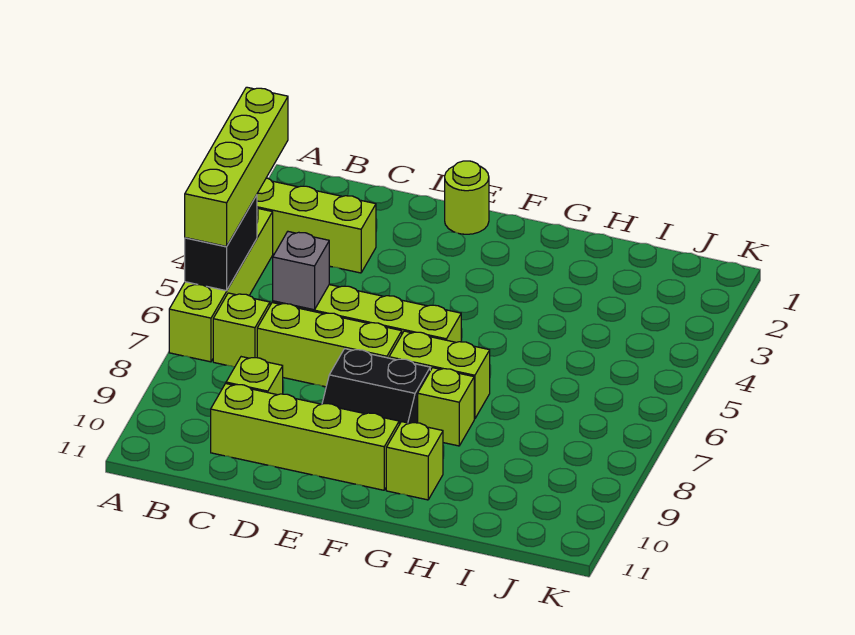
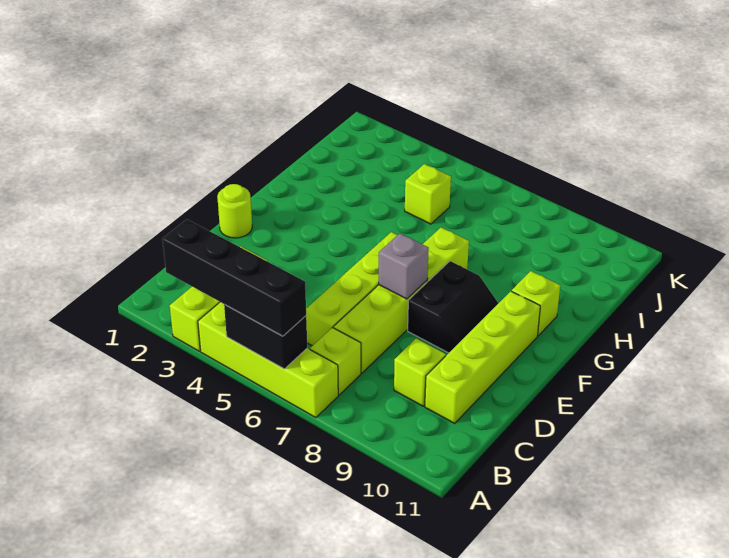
lime 1x4 brick [185,87,288,246] -> black 1x4 brick [162,219,306,336]
grey 1x1 brick [273,232,329,310] -> grey 1x1 brick moved to [379,233,429,299]
lime 1x1 brick [418,368,474,446] -> lime 1x1 brick moved to [405,164,451,224]

